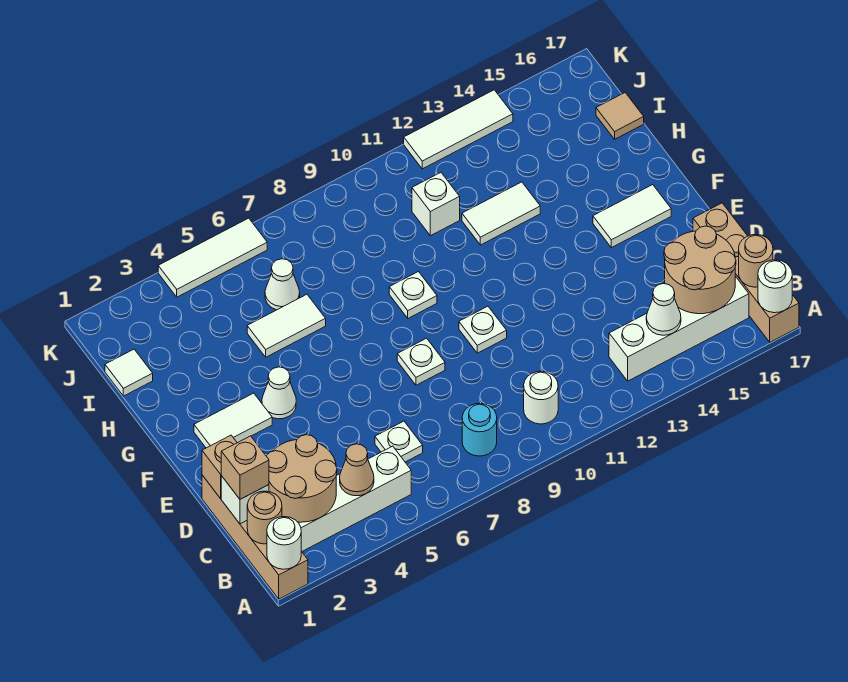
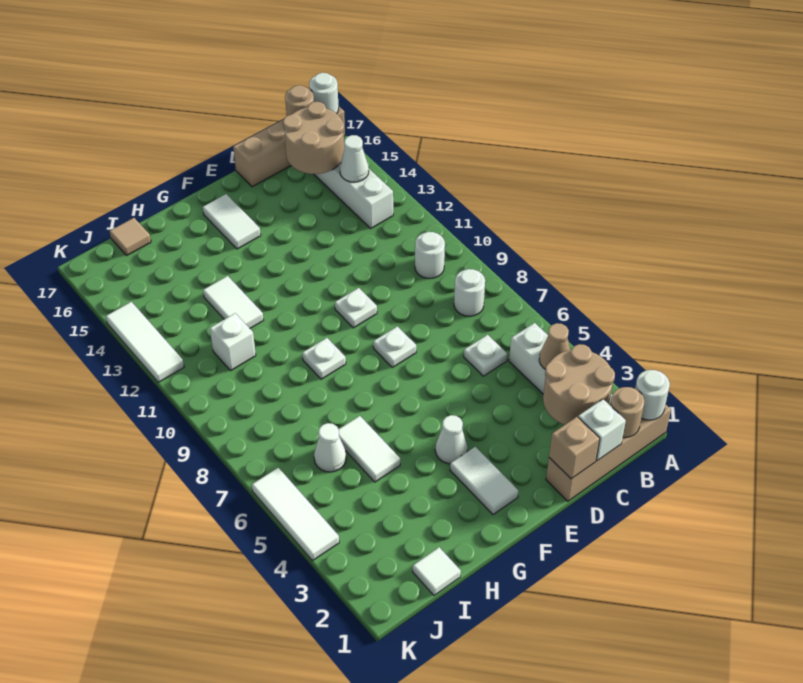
cyan 1x1 round brick [462,403,497,456] -> white 1x1 round brick [454,269,485,316]
tan 1x1 brick [221,436,269,499] -> none

